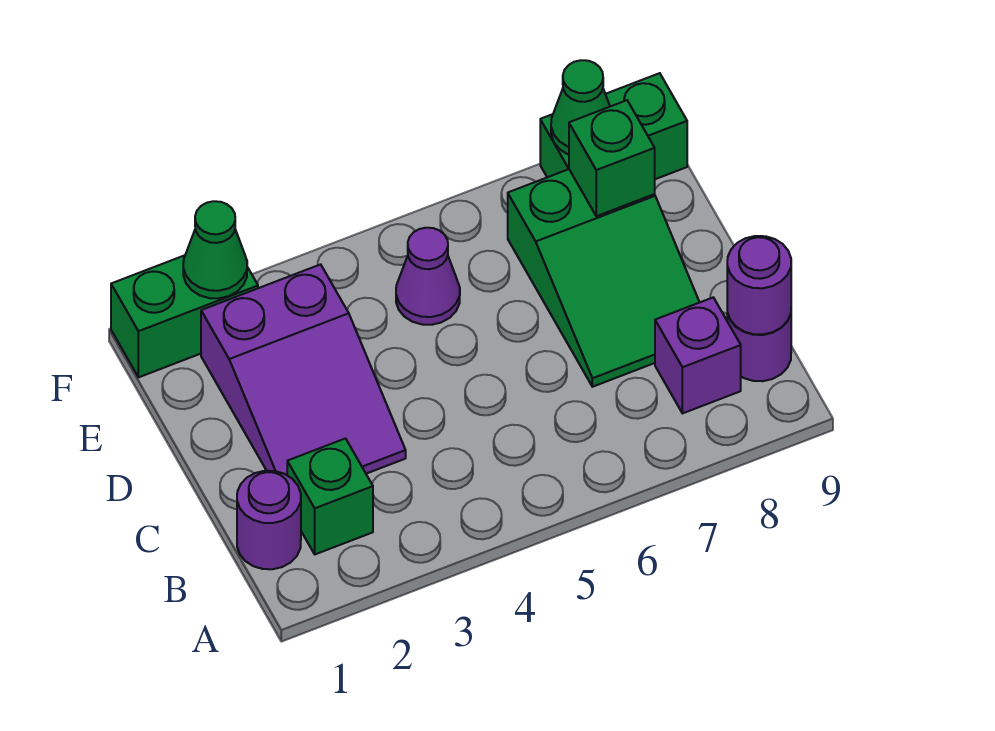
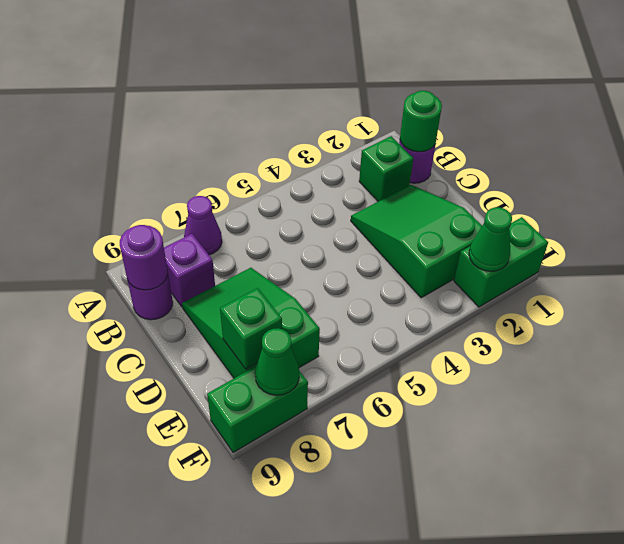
none -> green 1x1 round brick [400,91,442,152]
purple 2x3 slope [201,264,406,475] -> green 2x3 slope [351,185,482,298]
purple 1x1 cone [396,228,460,325] -> purple 1x1 cone moved to [184,196,222,255]

